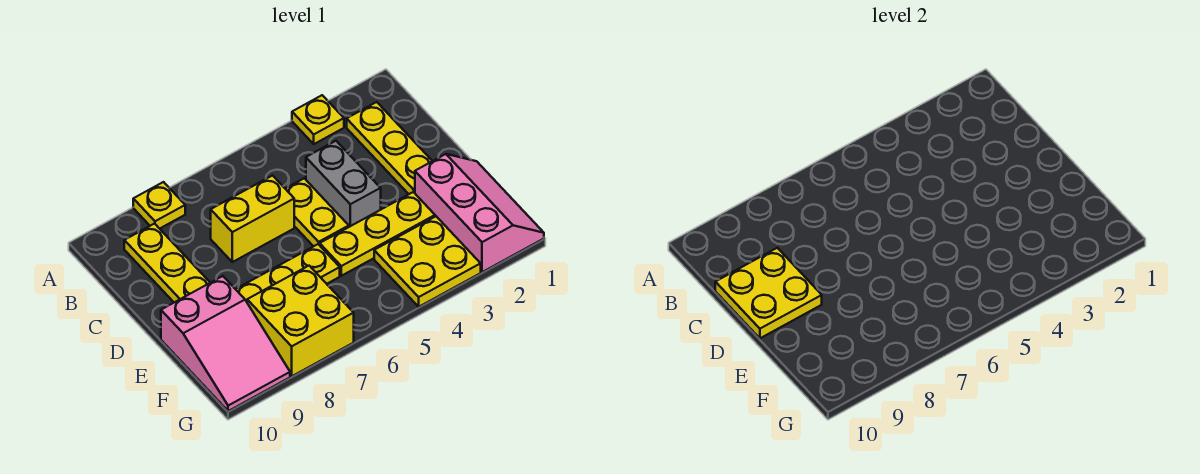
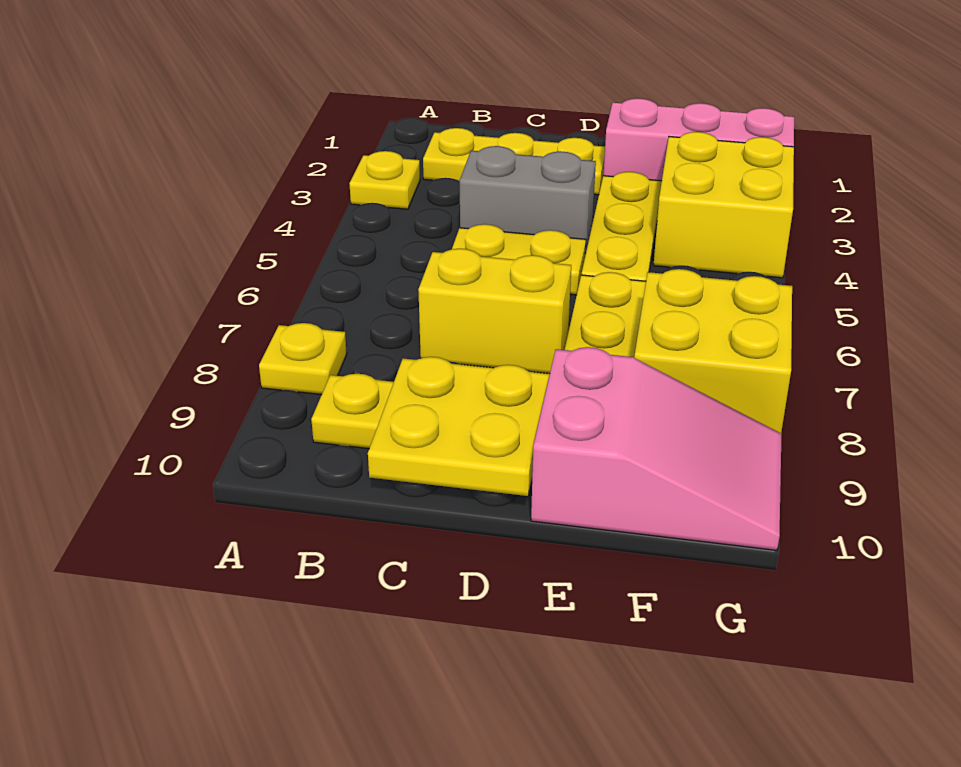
yellow 1x2 brick [211,176,294,262] -> yellow 1x2 brick turned to [418,249,571,374]
yellow 2x2 plate [374,216,481,307] -> yellow 2x2 brick [654,132,794,278]

